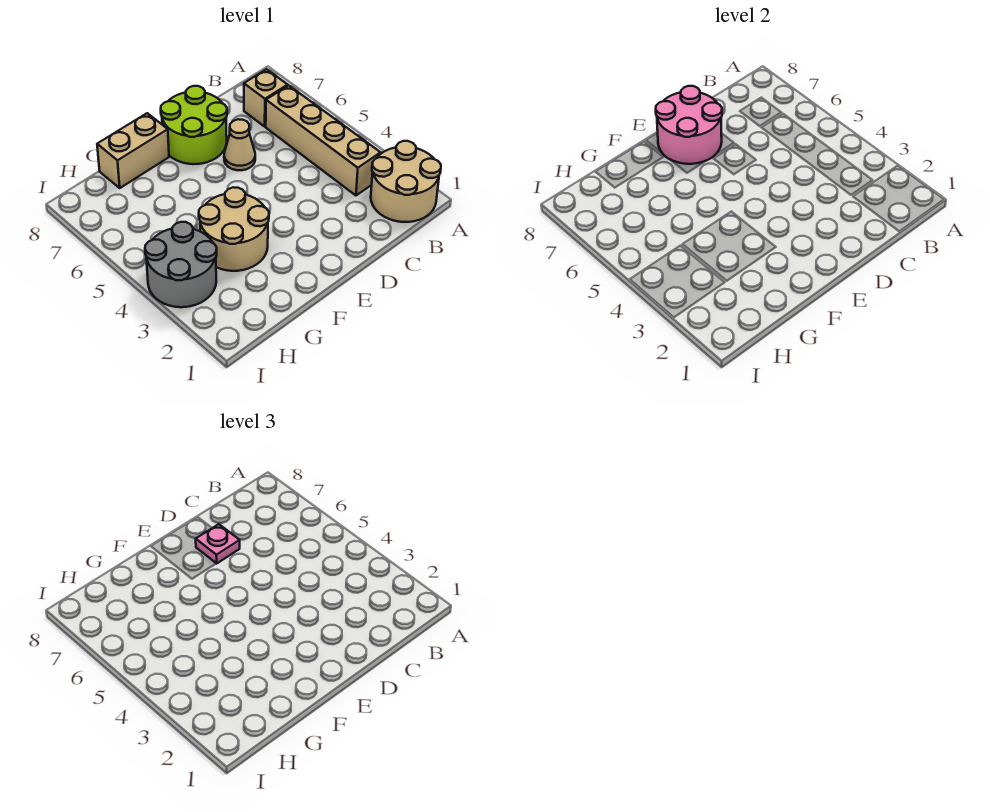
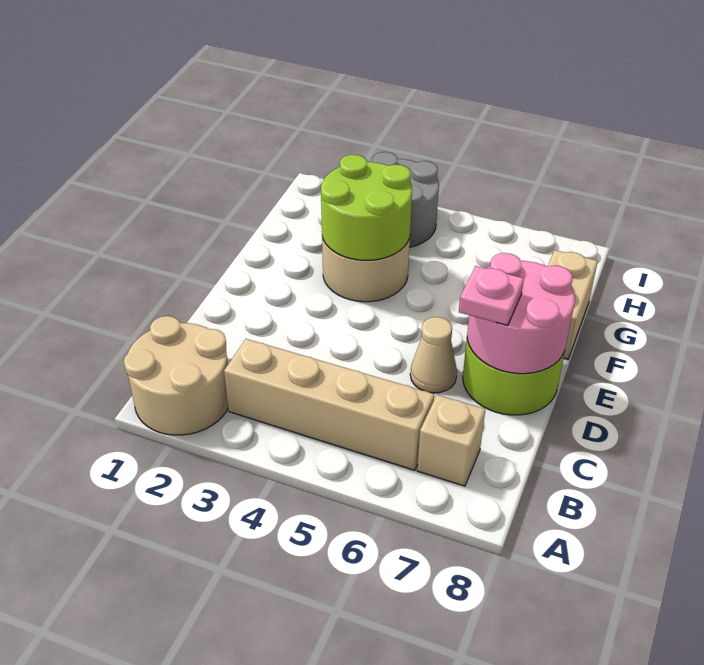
none -> lime 2x2 round brick [321,155,412,260]

